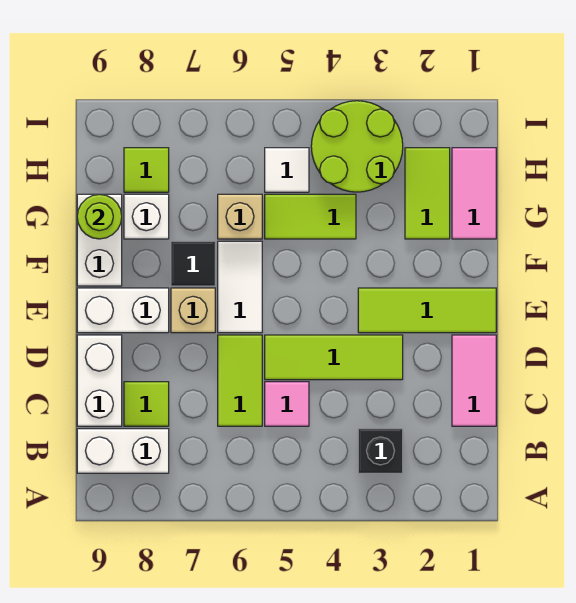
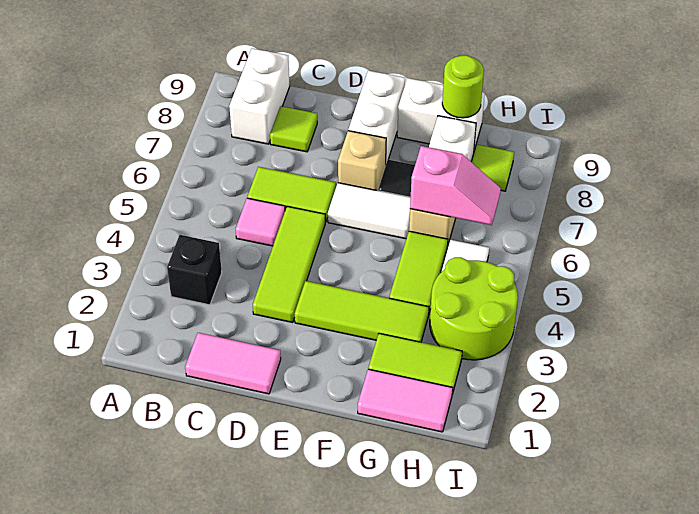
white 1x2 brick [77,335,122,426] -> none
lime 1x3 tile [358,288,496,333] -> lime 1x3 tile turned to [295,281,429,342]
none -> pink 1x2 slope [410,146,501,225]

